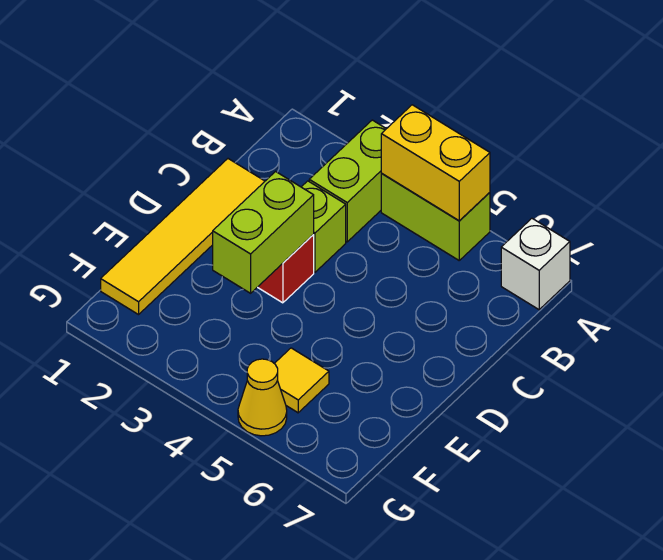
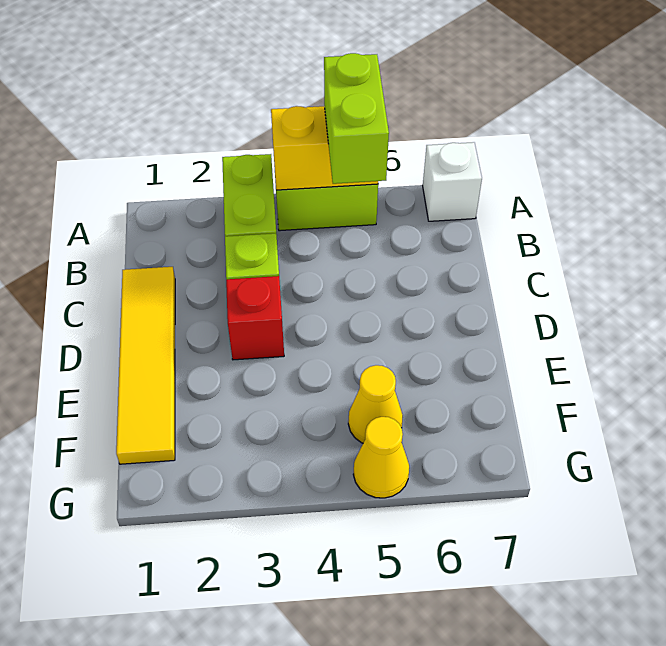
lime 1x2 brick [213,172,314,293] -> lime 1x2 brick moved to [324,53,389,184]
yellow 1x1 tile [274,348,329,413] -> yellow 1x1 cone [348,365,403,443]

